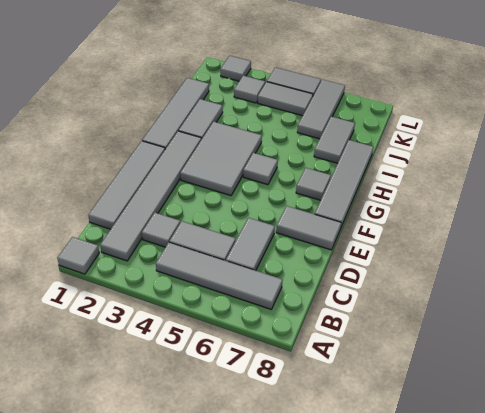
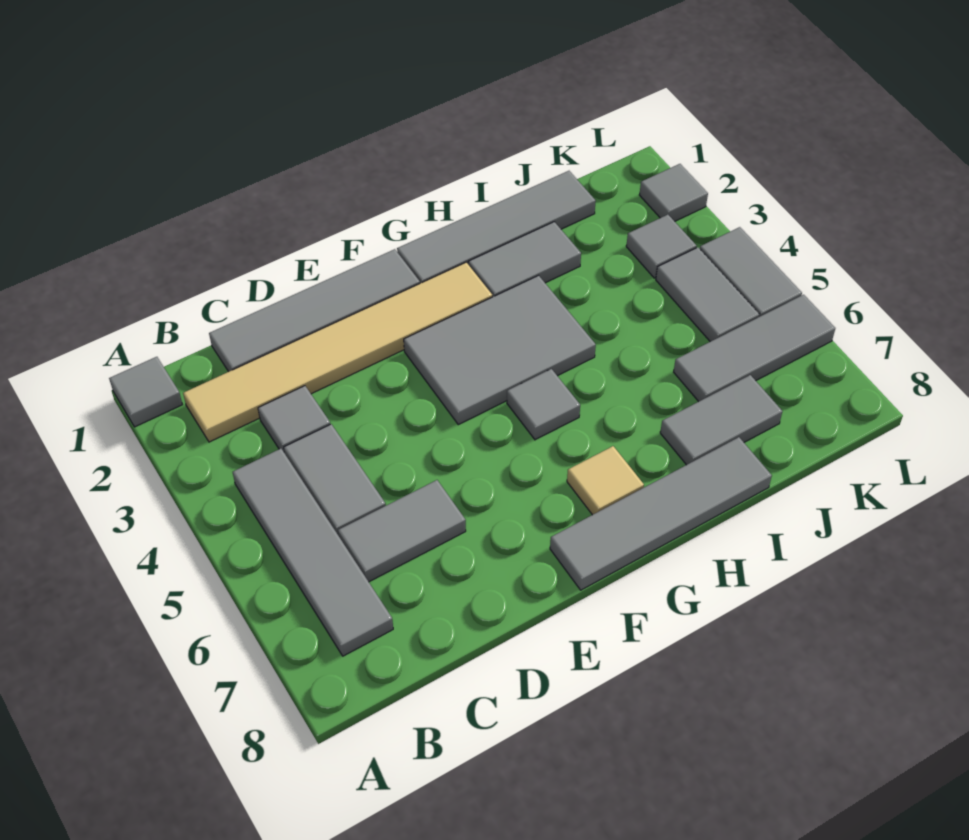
grey 1x6 tile [100,131,201,261] -> tan 1x6 tile [183,262,492,442]
grey 1x2 tile [276,206,341,250] -> none
grey 1x1 tile [296,168,331,200] -> tan 1x1 tile [567,446,644,515]

